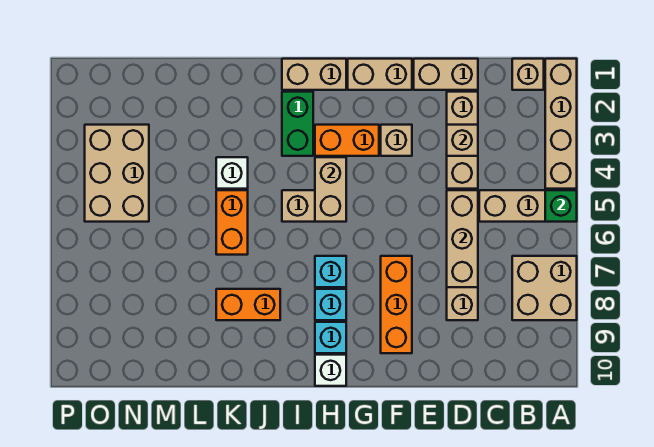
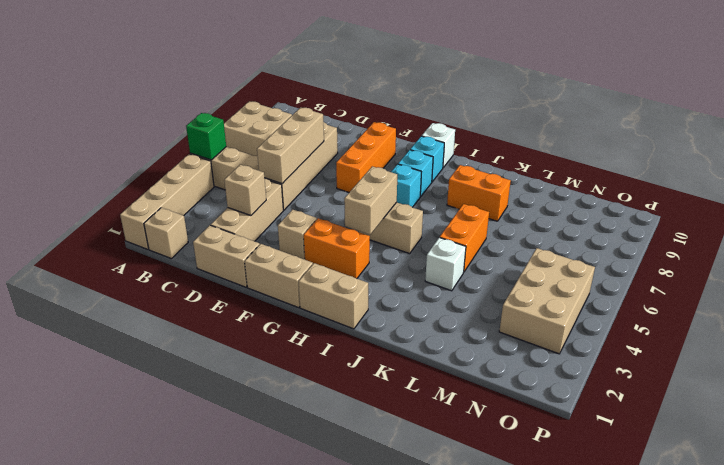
green 1x2 brick [282,92,313,156] -> none

